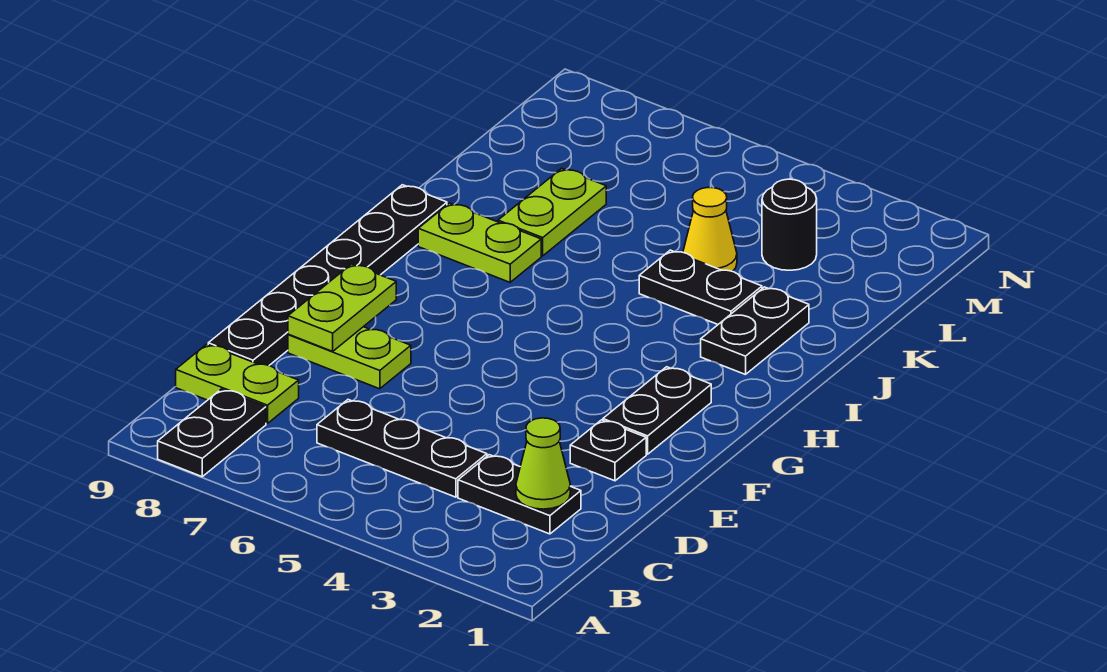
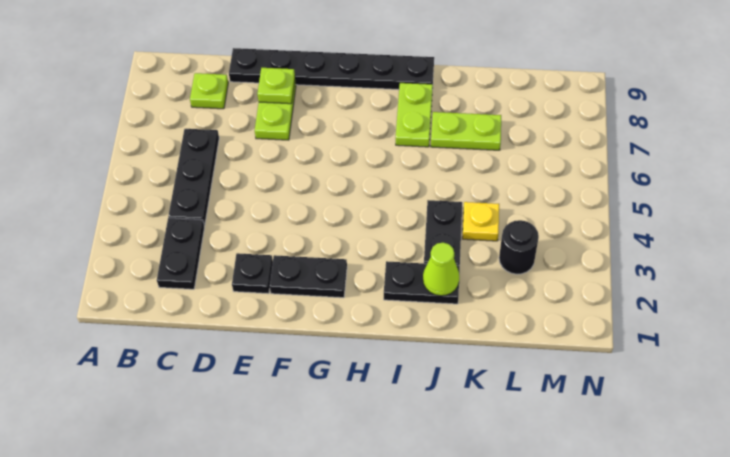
black 1x2 plate [158,389,266,476] -> none
lime 1x1 cone [516,418,570,509] -> lime 1x1 cone moved to [423,243,459,296]
lime 1x2 plate [176,344,299,424] -> lime 1x1 plate [190,73,228,109]
lime 1x2 plate [288,264,396,351] -> lime 1x1 plate [257,68,295,104]
yellow 1x1 cone [683,187,737,272] -> yellow 1x1 plate [462,202,499,241]

